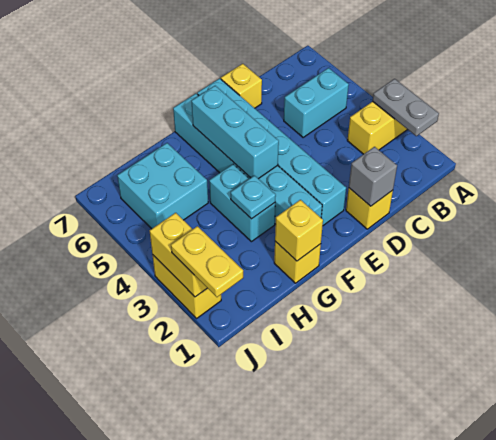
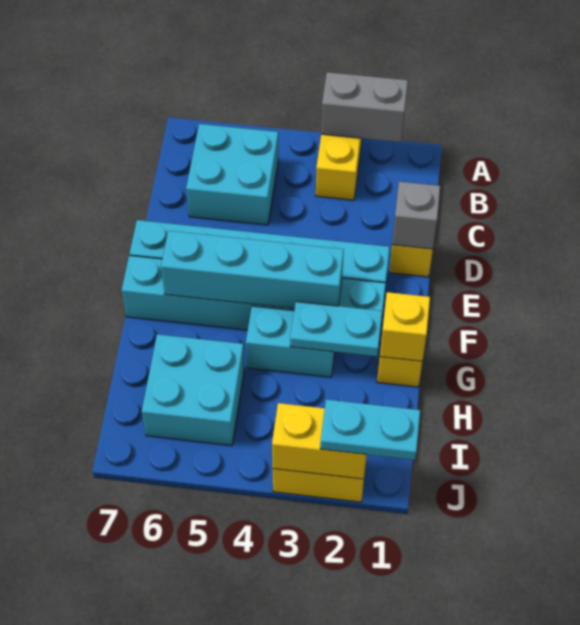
grey 1x2 plate [373,79,439,136] -> grey 1x2 brick [321,72,408,142]
cyan 1x2 brick [284,68,349,138] -> cyan 2x2 brick [186,124,279,225]
yellow 1x1 brick [221,64,262,108] -> none
cyan 1x3 brick [192,86,279,179] -> cyan 1x4 brick [161,231,344,309]
cyan 1x1 plate [231,175,276,219] -> cyan 1x2 plate [290,302,383,356]
yellow 1x2 plate [171,226,243,297] -> cyan 1x2 plate [320,400,420,460]

